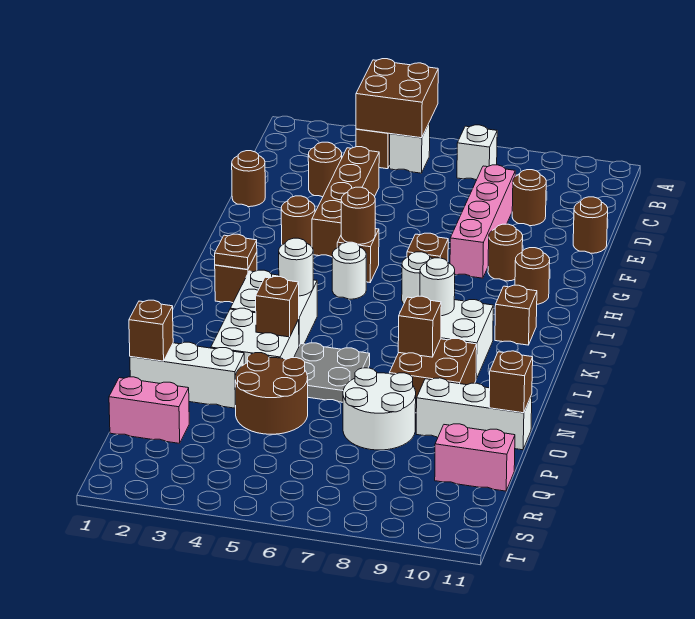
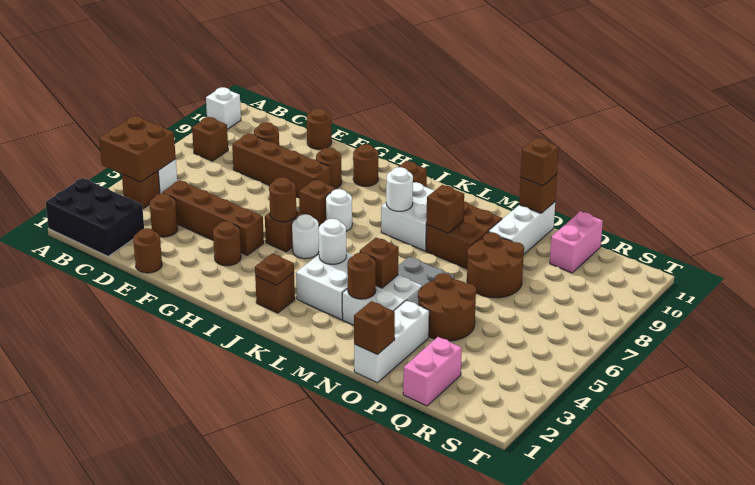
none -> black 2x3 brick [45,178,144,256]
white 1x1 brick [457,125,497,180] -> white 1x1 brick moved to [206,87,241,129]
none -> brown 1x1 brick [192,117,228,161]
pink 1x4 brick [450,165,515,278] -> brown 1x4 brick [232,133,331,198]
none -> brown 1x1 round brick [348,252,376,299]
white 2x2 round brick [343,368,416,450] -> brown 2x2 round brick [467,232,524,298]
none -> brown 1x1 brick [521,138,559,186]

